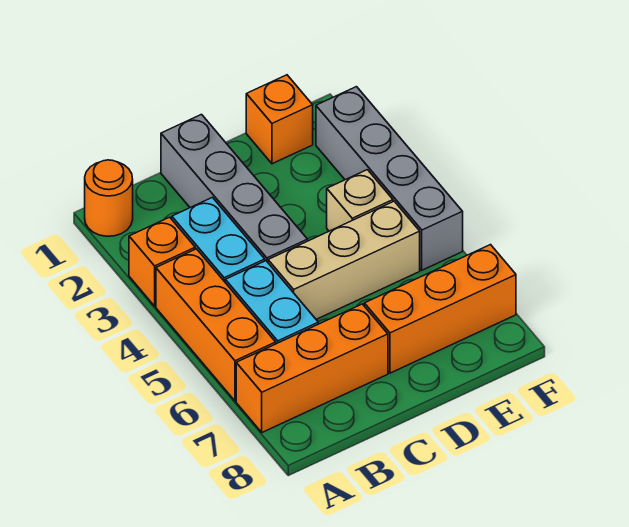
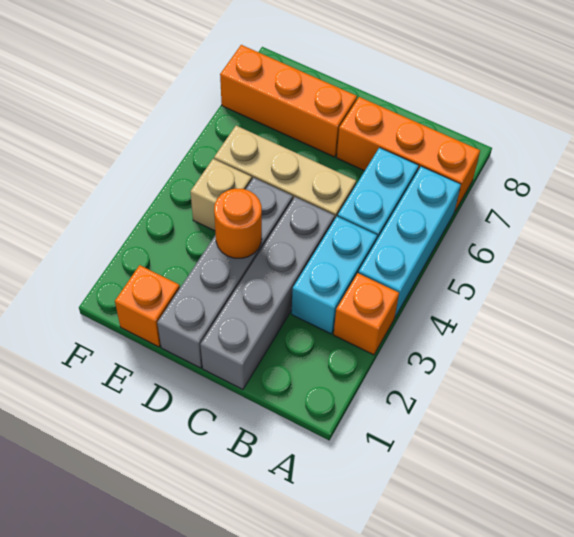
orange 1x1 round brick [85,160,133,236] -> orange 1x1 round brick moved to [214,189,262,258]
orange 1x3 brick [156,249,276,401] -> cyan 1x3 brick [358,166,461,317]
grey 1x4 brick [316,87,463,270] -> grey 1x4 brick moved to [157,178,293,368]

